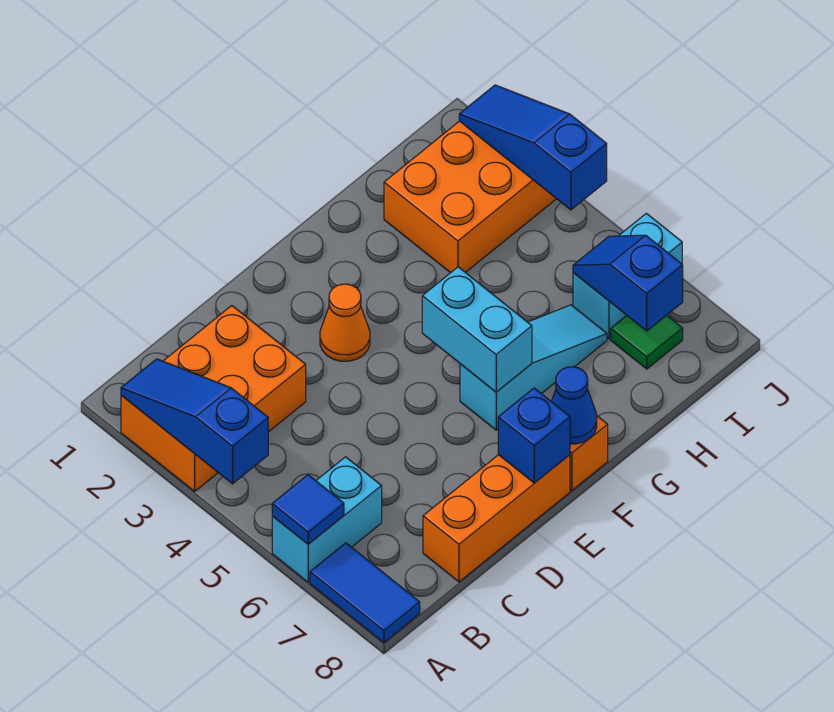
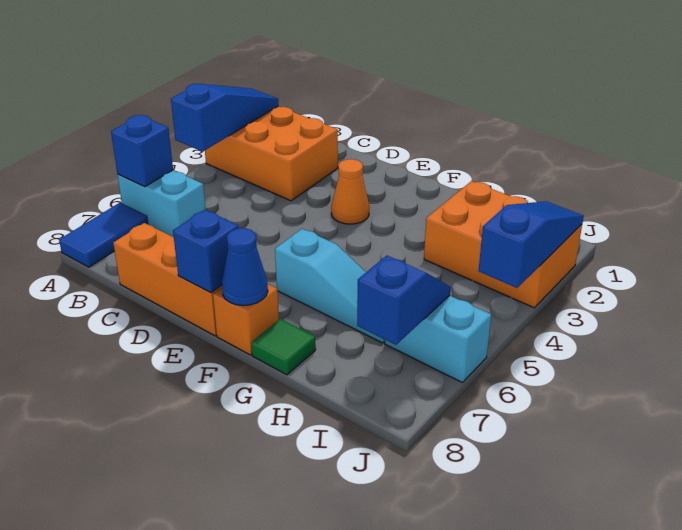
blue 1x1 tile [272,475,344,544] -> blue 1x1 brick [111,115,173,187]
cyan 1x2 brick [422,267,532,392] -> none
green 1x1 tile [611,315,683,369] -> green 1x1 tile moved to [251,319,316,375]

